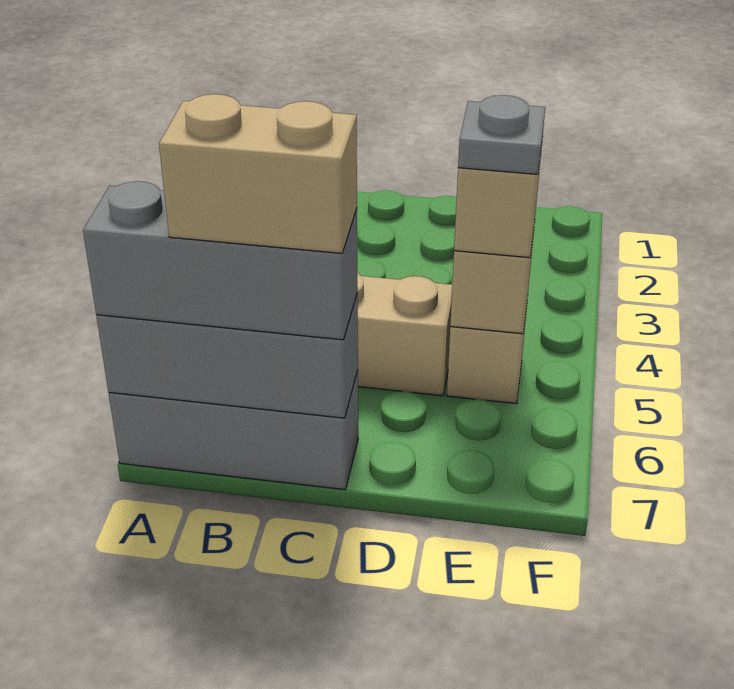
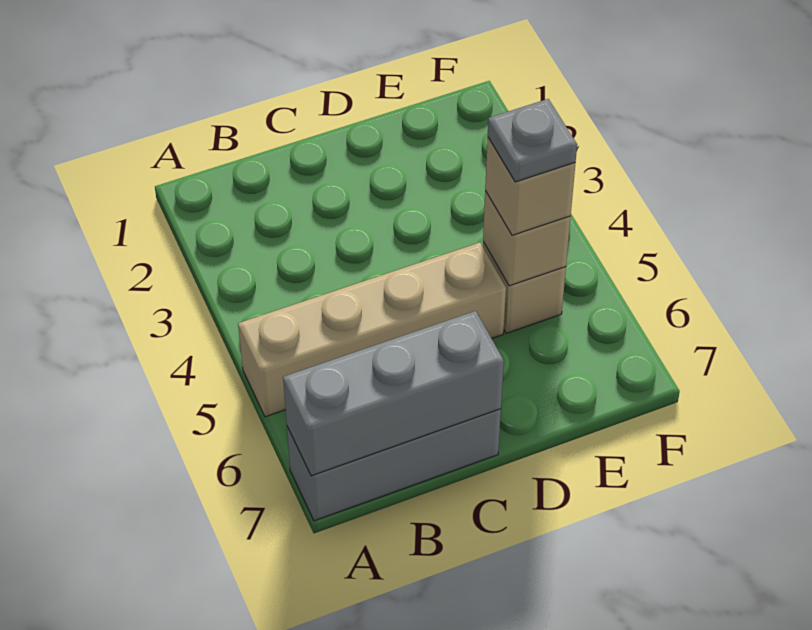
grey 1x3 brick [83,181,358,340] -> none
tan 1x2 brick [159,94,357,253] -> none

